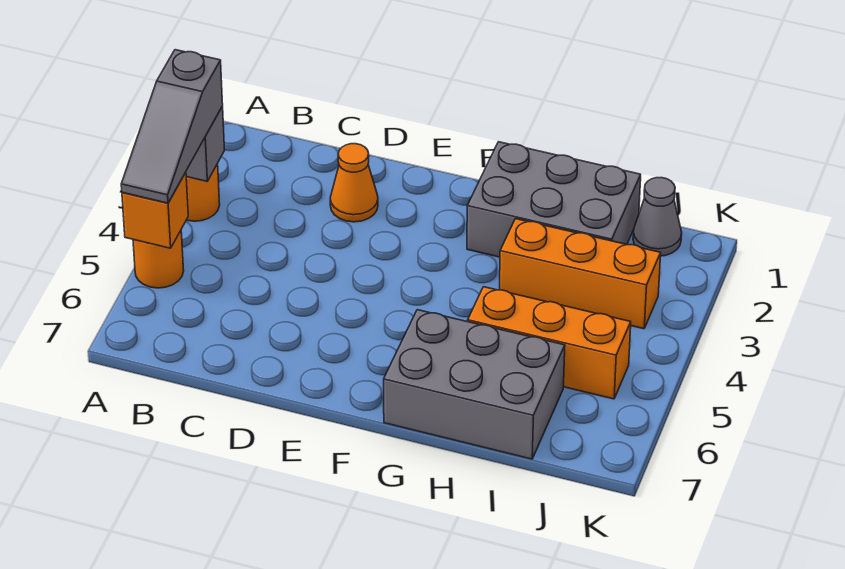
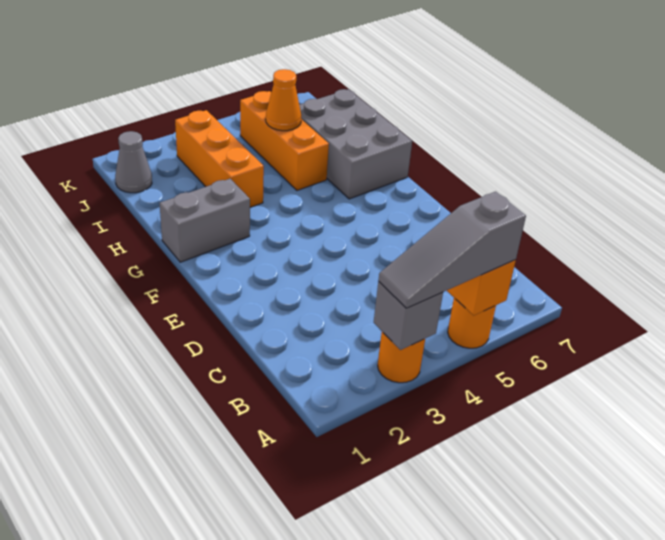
grey 1x3 slope [121,50,223,203] -> grey 1x3 slope turned to [378,192,526,308]
orange 1x1 cone [330,144,378,222] -> orange 1x1 cone moved to [266,69,301,131]
grey 2x3 brick [467,142,641,257] -> grey 1x2 brick [159,179,250,262]

